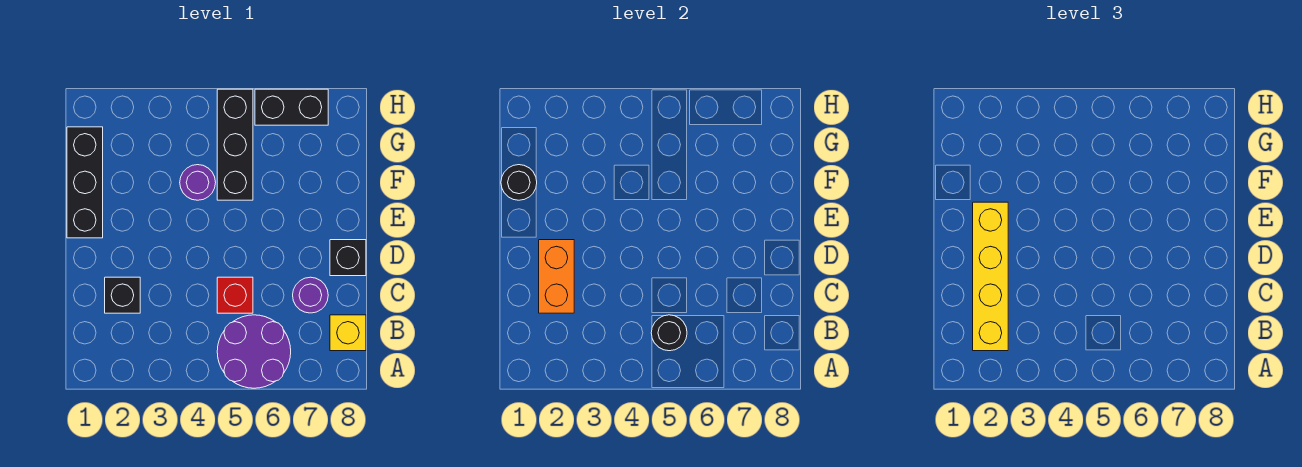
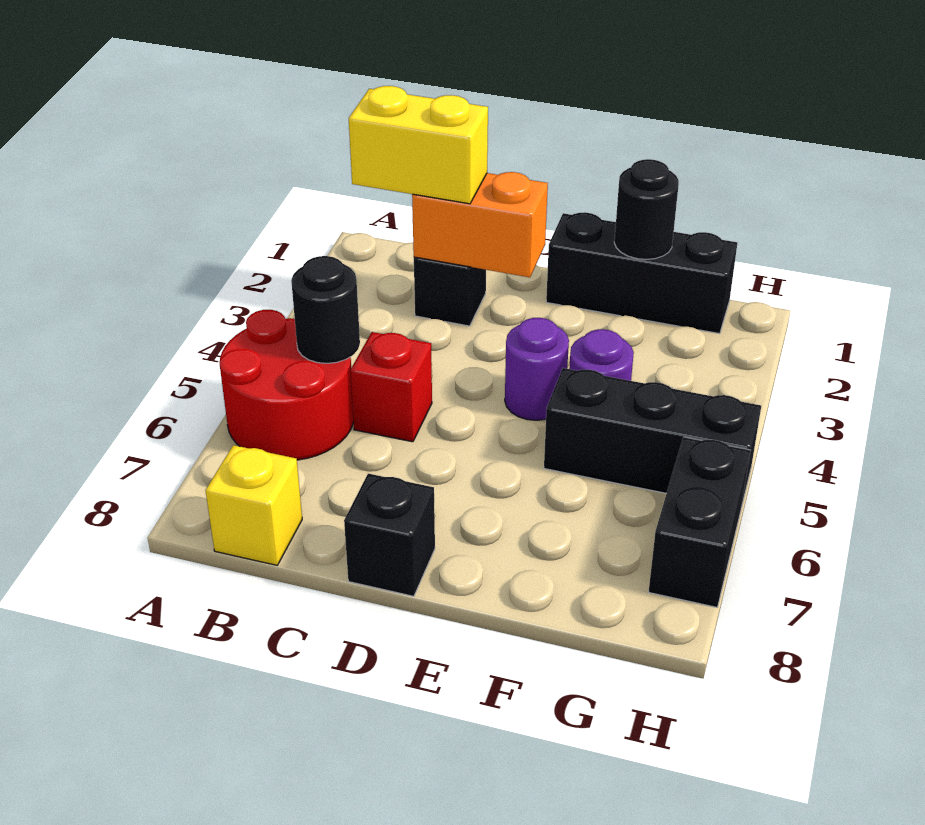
purple 2x2 round brick [217,315,291,388] -> red 2x2 round brick [219,310,354,460]
yellow 1x4 brick [973,202,1008,351] -> yellow 1x2 brick [349,86,488,204]
purple 1x1 round brick [293,277,328,313] -> purple 1x1 round brick moved to [505,318,569,420]

